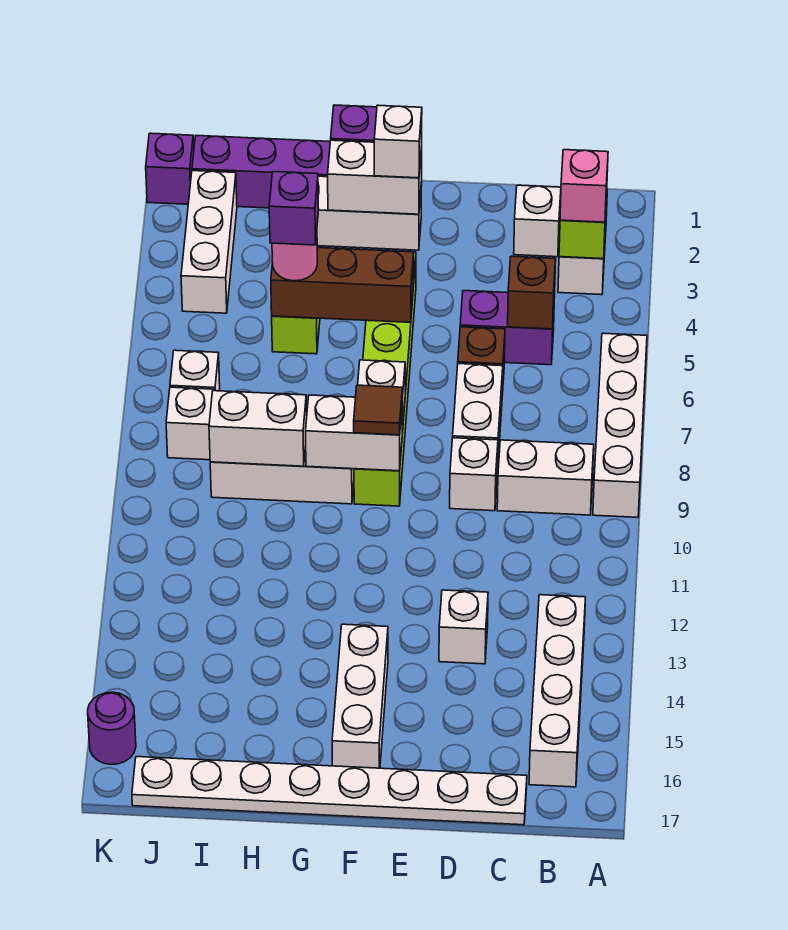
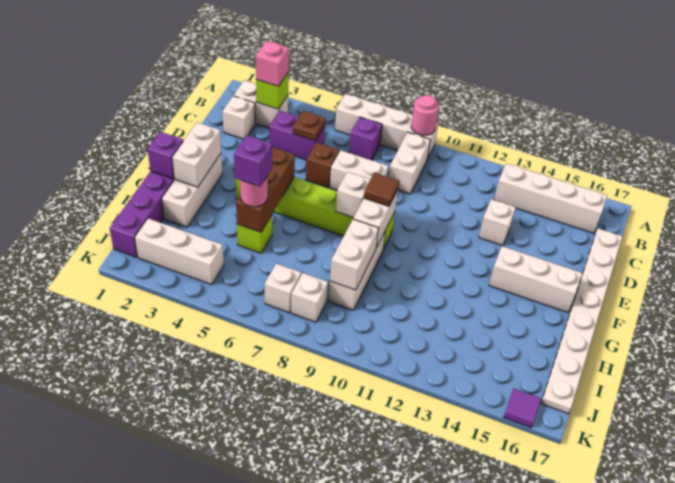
none -> pink 1x1 round brick [411,95,439,135]
purple 1x2 brick [460,291,555,365] -> purple 1x2 brick turned to [269,111,325,160]
brown 1x1 brick [508,256,556,329] -> brown 1x1 plate [293,111,325,141]
white 1x1 brick [450,438,498,511] -> none
white 1x1 brick [374,105,422,178] -> none
purple 1x1 brick [146,133,194,204] -> purple 1x1 brick moved to [349,117,382,160]
purple 1x1 round brick [88,692,136,764] -> purple 1x1 tile [504,389,541,427]

